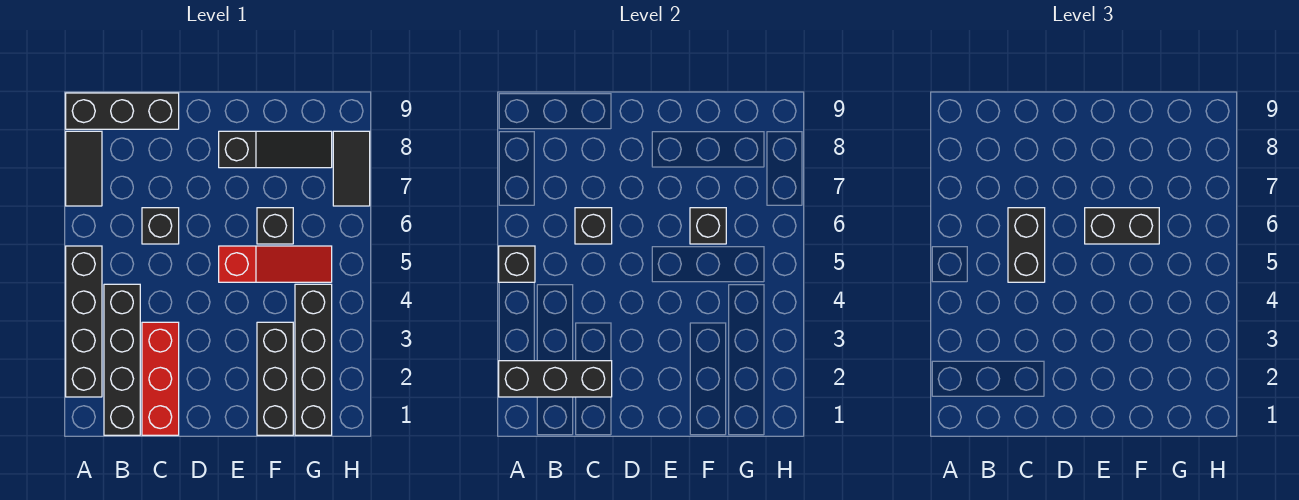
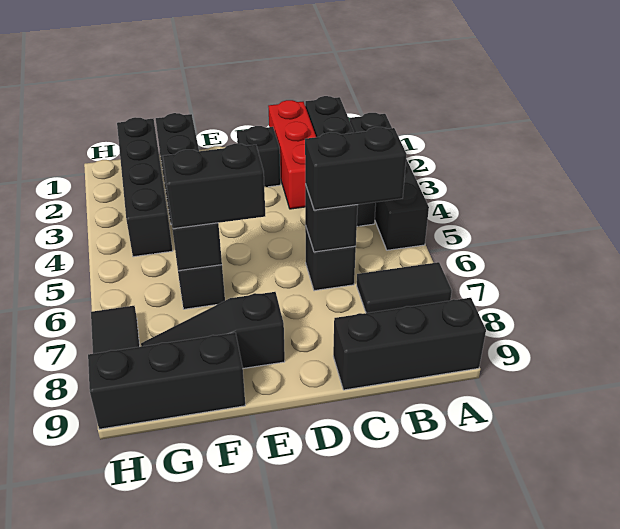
black 1x3 brick [499,361,612,397] -> black 1x3 brick moved to [88,333,245,429]
black 1x1 brick [499,246,535,282] -> black 1x1 brick moved to [237,126,281,187]
black 1x2 tile [66,131,102,206] -> black 1x2 tile turned to [357,262,452,313]
black 1x2 brick [1008,208,1045,282] -> black 1x2 brick turned to [305,127,406,210]
red 1x3 slope [219,246,332,282] -> none

